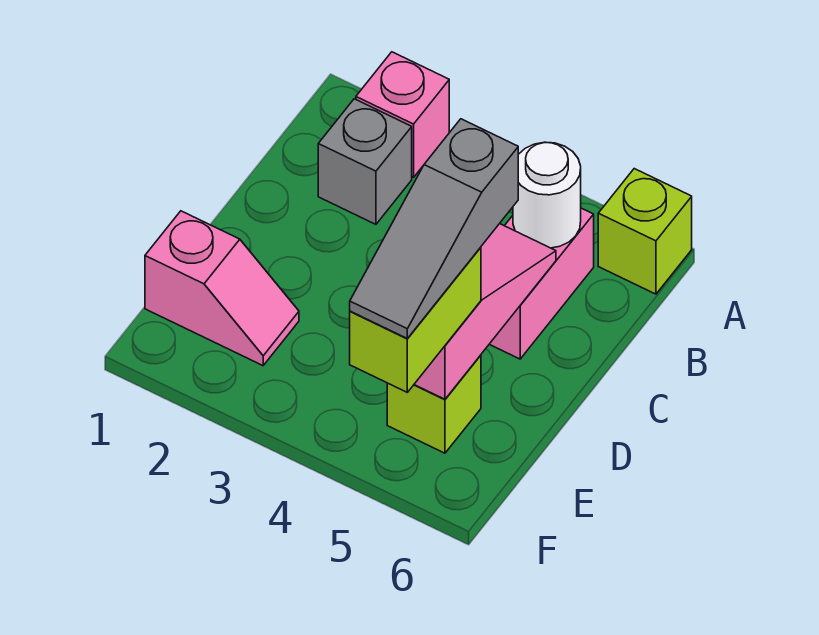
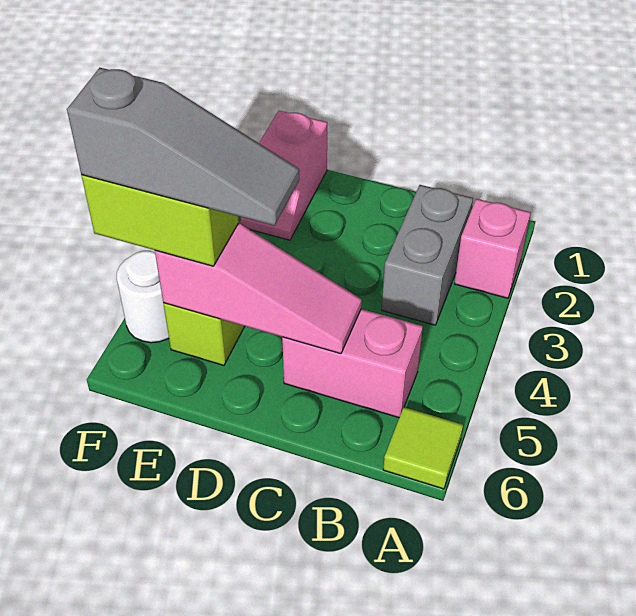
lime 1x1 brick [598,169,692,294] -> lime 1x1 tile [383,407,463,489]
grey 1x1 brick [318,99,412,224] -> grey 1x2 brick [382,185,473,325]
white 1x1 round brick [513,142,581,248] -> white 1x1 round brick moved to [117,251,169,343]
grey 1x3 slope [350,119,518,339] -> grey 1x3 slope turned to [67,68,299,226]

